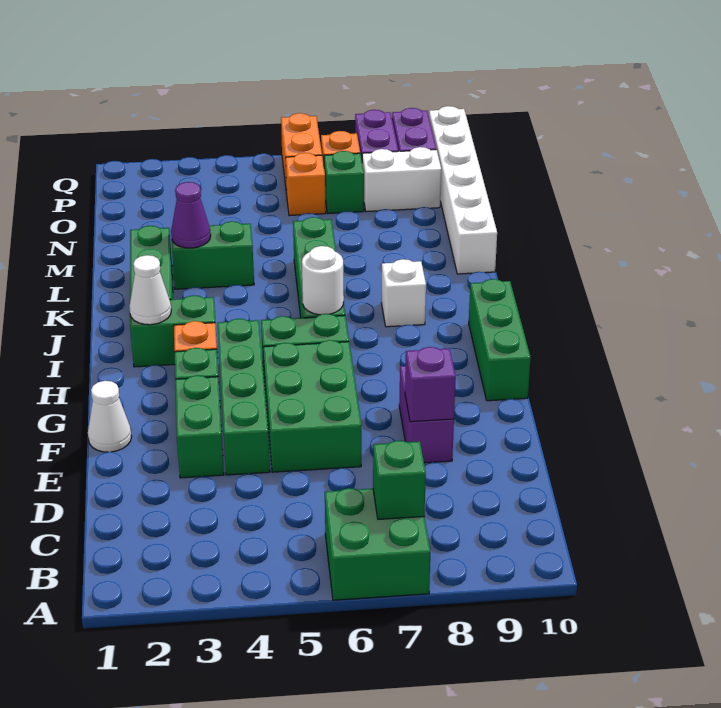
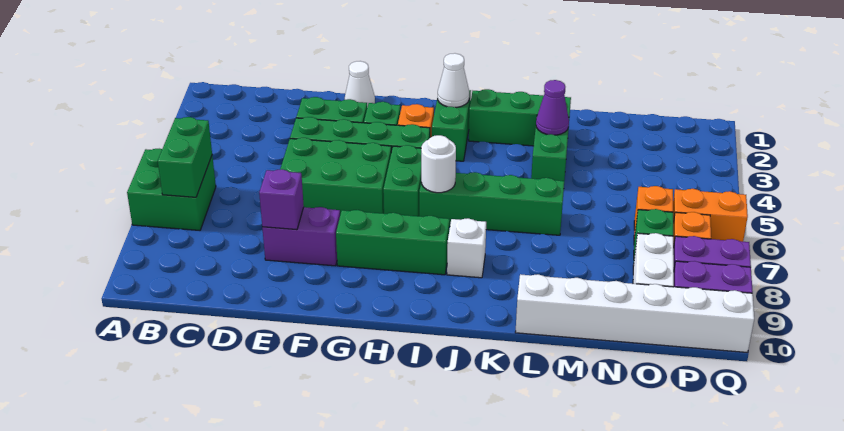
green 1x1 brick [373,441,426,519] -> green 1x2 brick [158,117,212,197]
green 1x3 brick [469,279,531,401] -> green 1x3 brick moved to [336,210,450,275]

